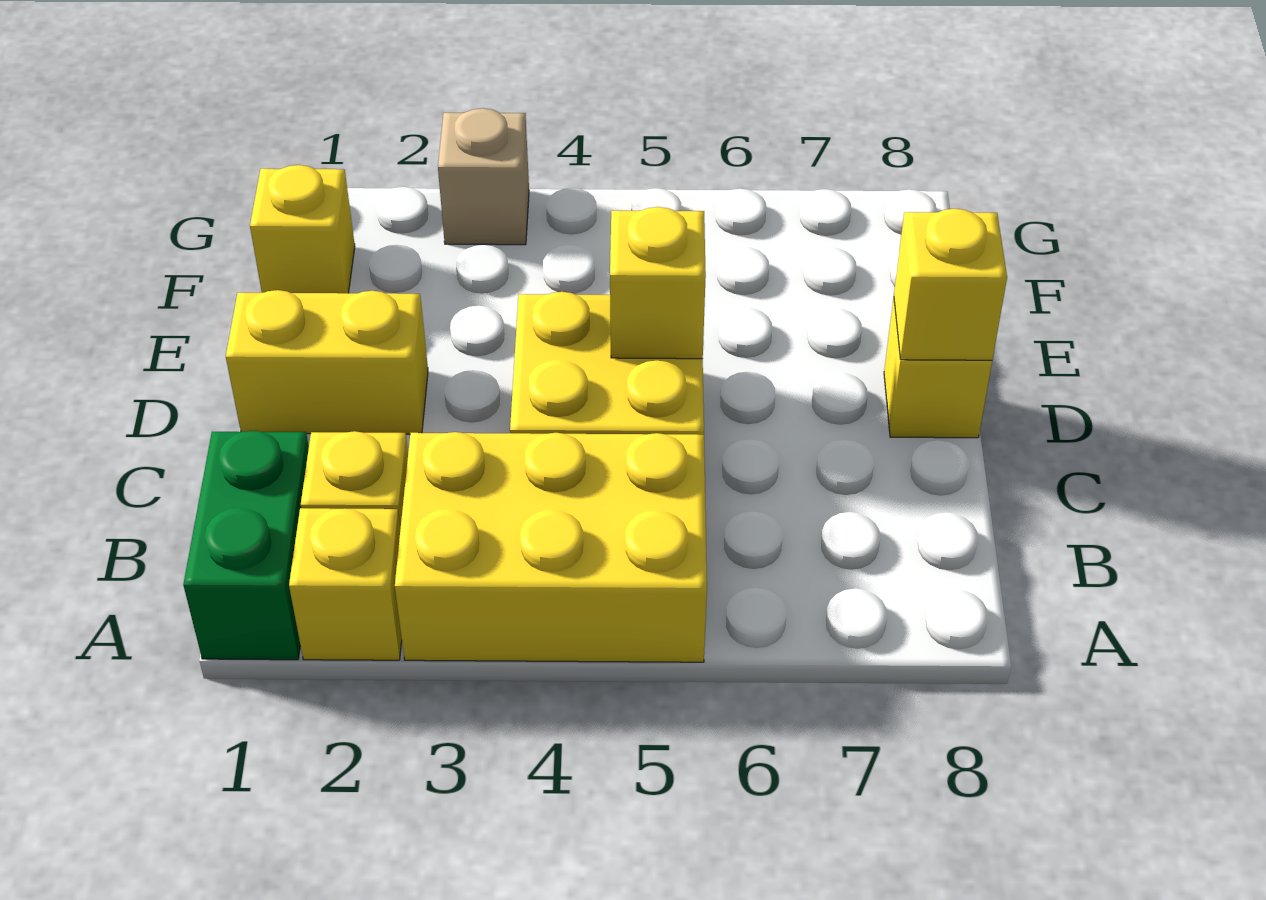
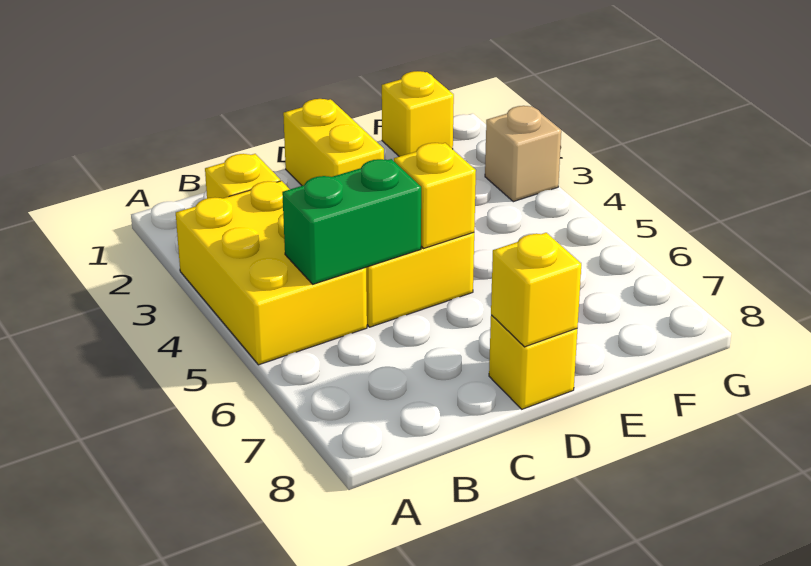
green 1x2 brick [183,431,309,660] -> green 1x2 brick moved to [282,159,421,284]
yellow 1x1 brick [289,508,402,660] -> none

